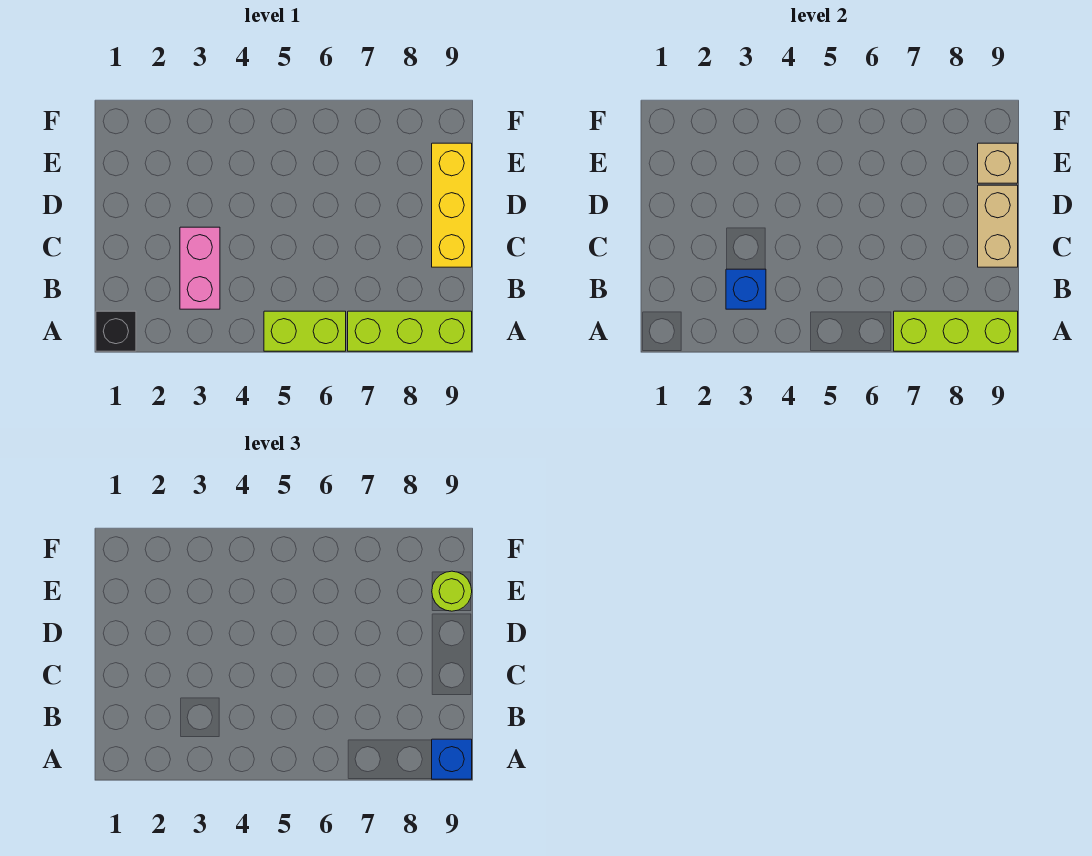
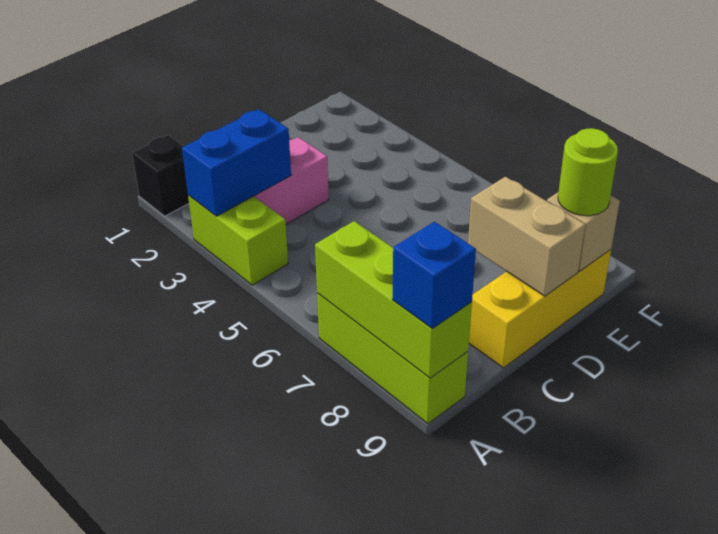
lime 1x2 brick [264,311,346,351] -> lime 1x2 brick moved to [188,195,288,285]
blue 1x1 brick [726,269,766,309] -> blue 1x2 brick [182,109,291,216]
tan 1x2 brick [978,185,1018,267] -> tan 1x2 brick turned to [468,177,585,296]

